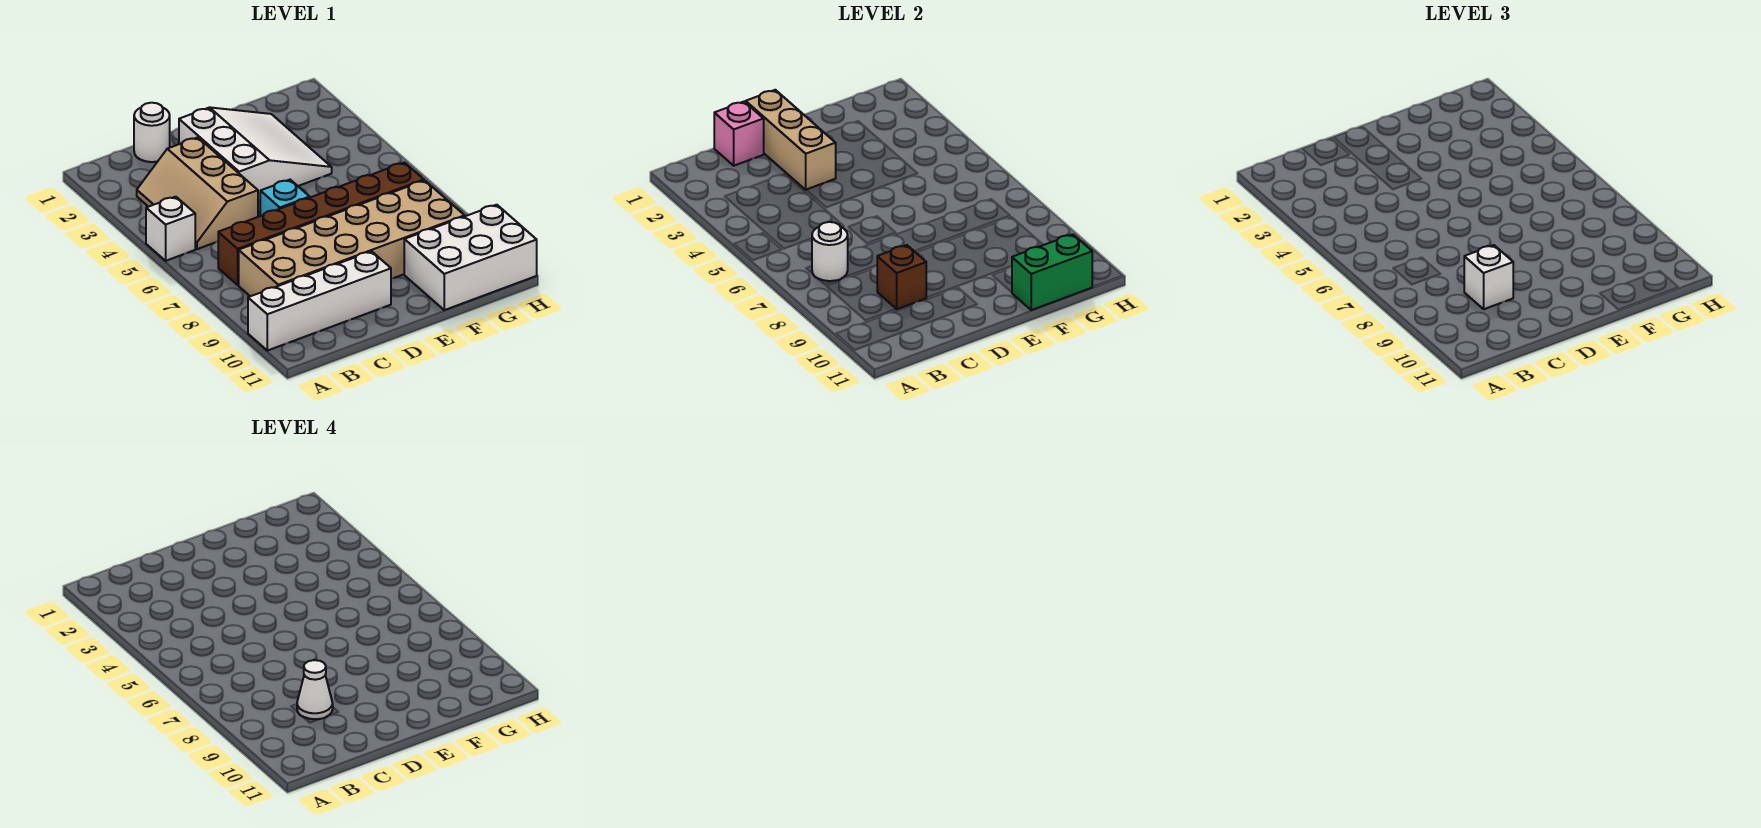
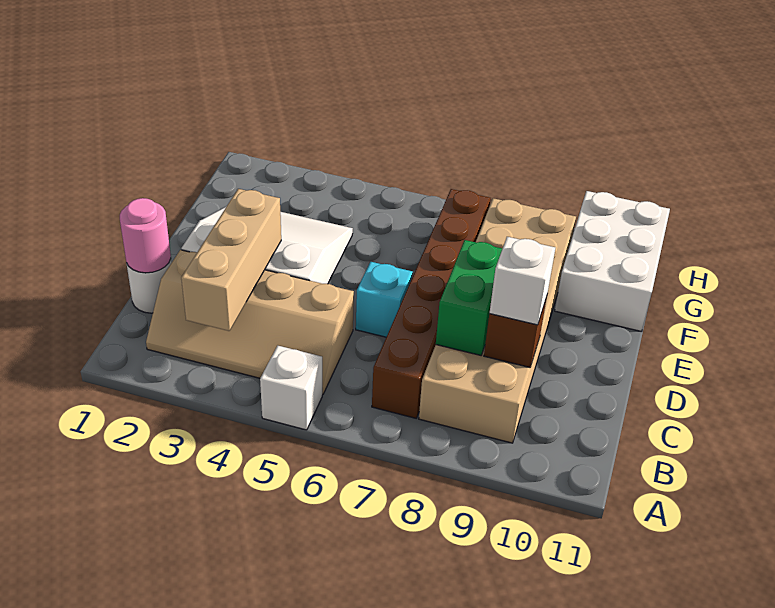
white 1x4 brick [248,251,391,351] -> none
tan 2x3 slope [137,137,258,249] -> tan 2x4 slope [146,250,354,394]
white 1x1 round brick [812,222,848,281] -> none
pink 1x1 brick [714,102,764,166] -> pink 1x1 round brick [120,198,171,273]
white 1x1 cone [297,660,333,719] -> none
tan 1x3 brick [746,90,836,190] -> tan 1x3 brick turned to [181,189,281,331]
green 1x2 brick [1012,234,1092,310] -> green 1x2 brick moved to [436,240,502,355]

